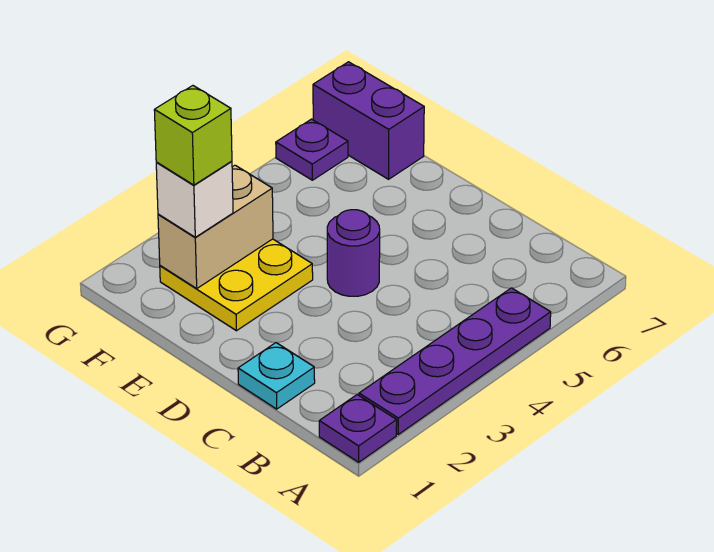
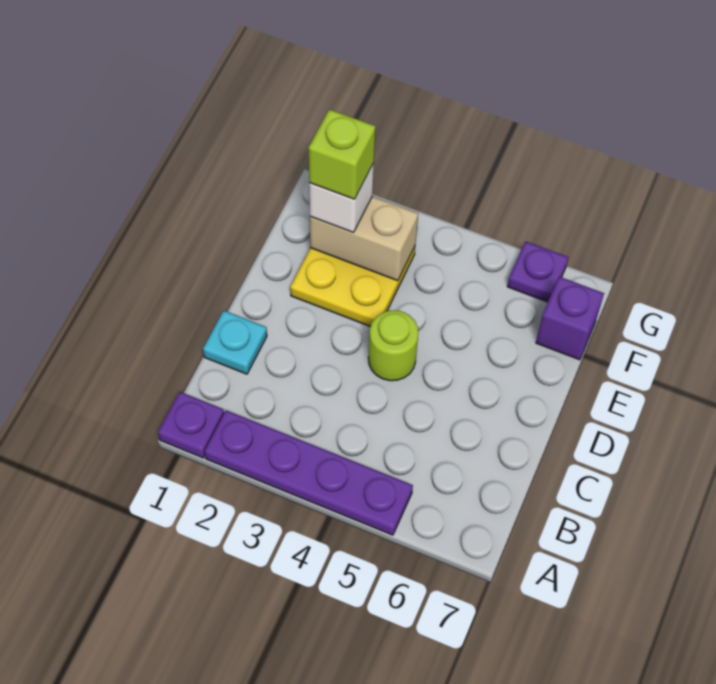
purple 1x1 round brick [327,210,380,296] -> lime 1x1 round brick [368,310,418,381]
purple 1x2 brick [313,62,424,179] -> purple 1x1 brick [536,277,604,360]

